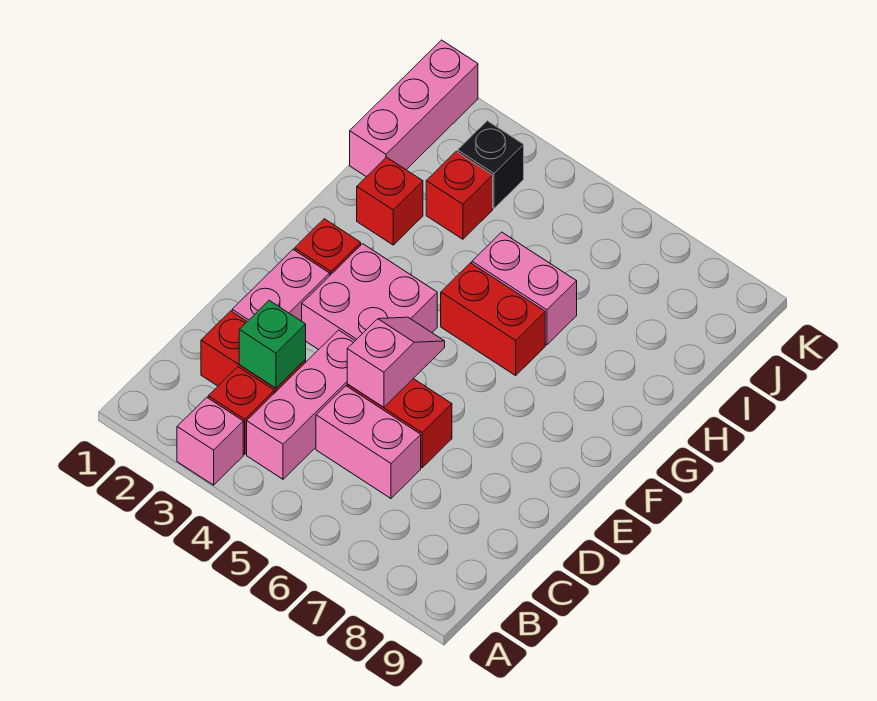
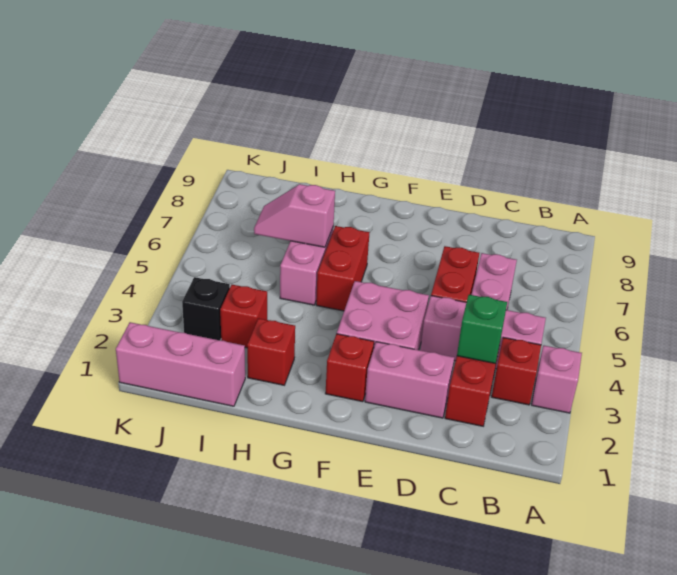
pink 1x2 slope [347,317,445,407] -> pink 1x2 slope moved to [254,184,335,247]

